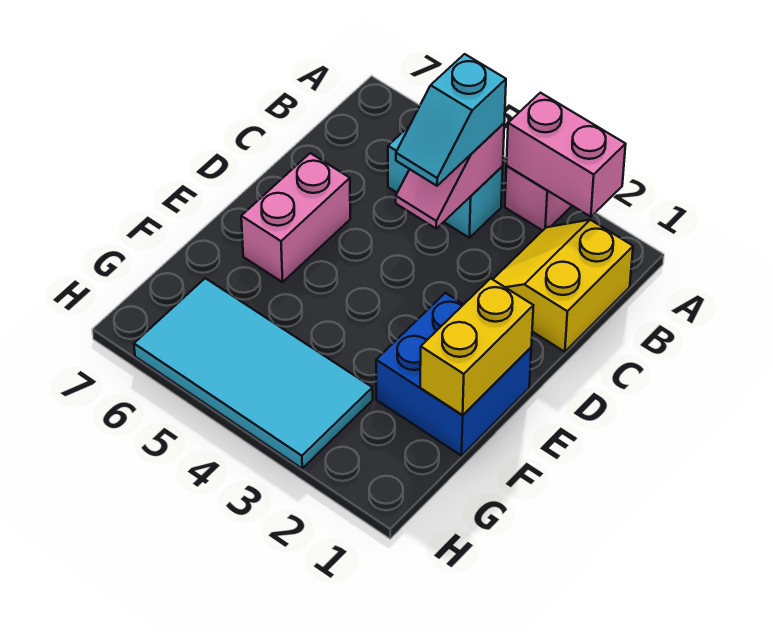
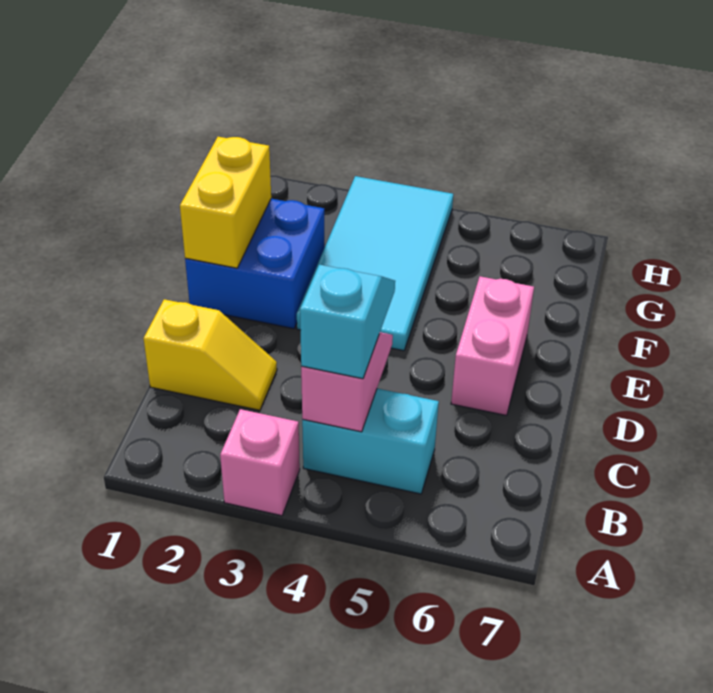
pink 1x2 brick [506,93,626,217] -> none
yellow 2x2 slope [493,220,633,352] -> yellow 1x2 slope [143,299,277,410]
cyan 2x4 tile [134,278,373,468] -> cyan 2x4 tile turned to [297,176,453,351]

